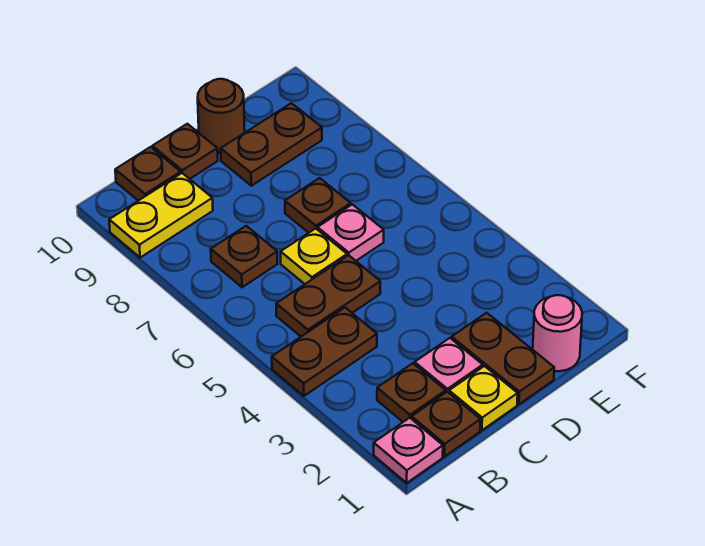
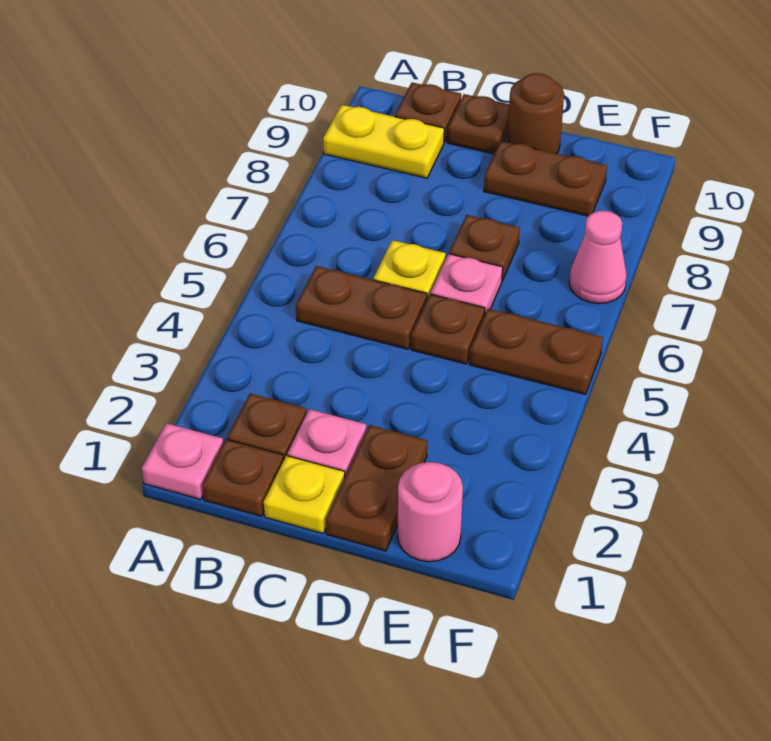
brown 1x2 plate [272,308,377,396] -> brown 1x2 plate moved to [470,309,603,394]
brown 1x1 plate [211,226,277,287] -> brown 1x1 plate moved to [411,294,485,364]
none -> pink 1x1 cone [569,211,627,304]

